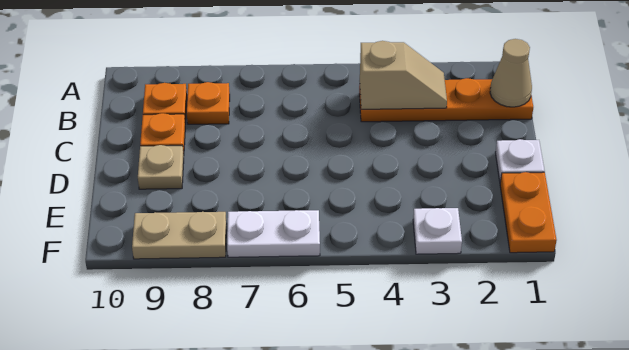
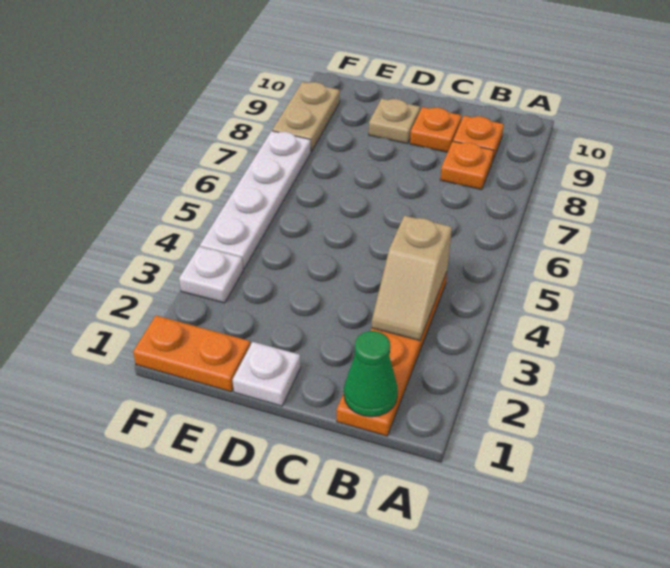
tan 1x1 cone [490,39,532,107] -> green 1x1 cone [344,331,398,417]
white 1x2 plate [227,210,320,257] -> white 1x4 plate [200,131,311,269]

